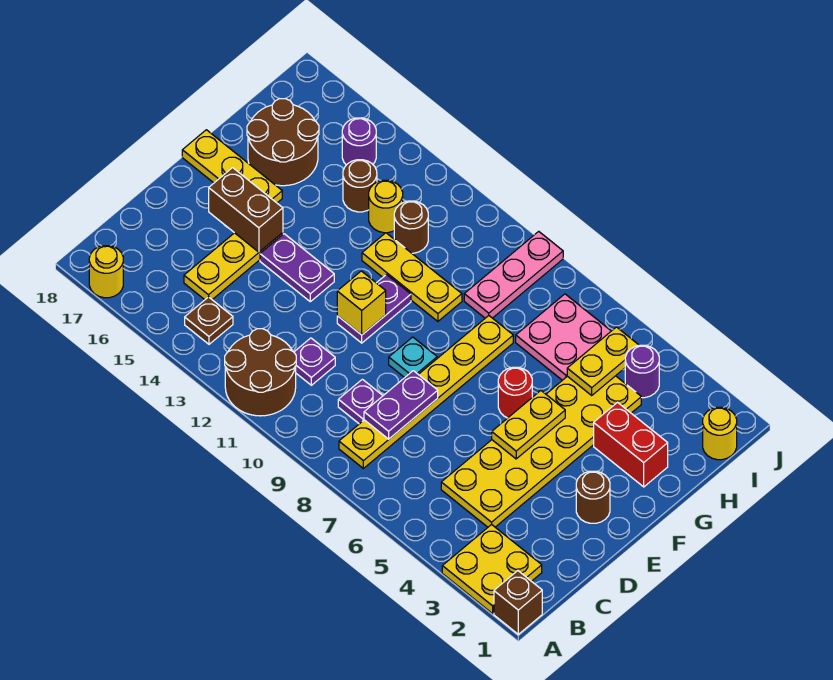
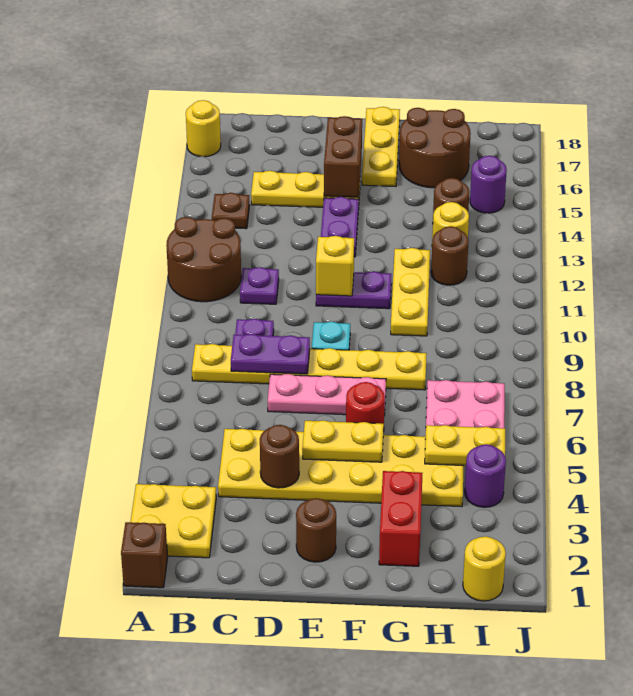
none -> brown 1x1 round brick [260,425,299,488]
pink 1x3 plate [464,231,563,318] -> pink 1x3 plate moved to [268,374,386,416]

